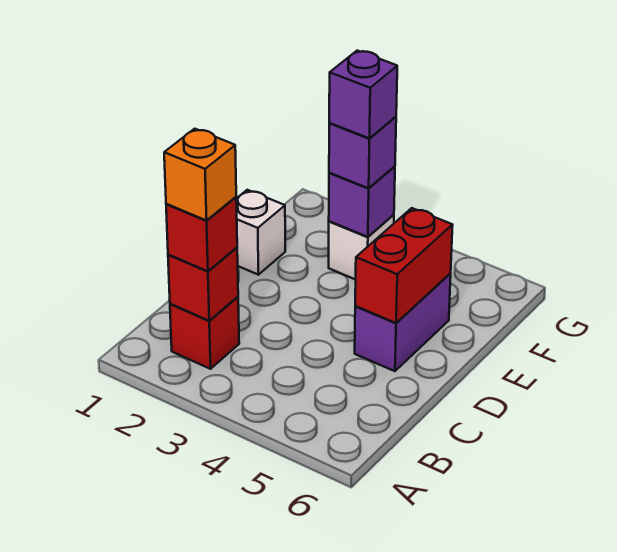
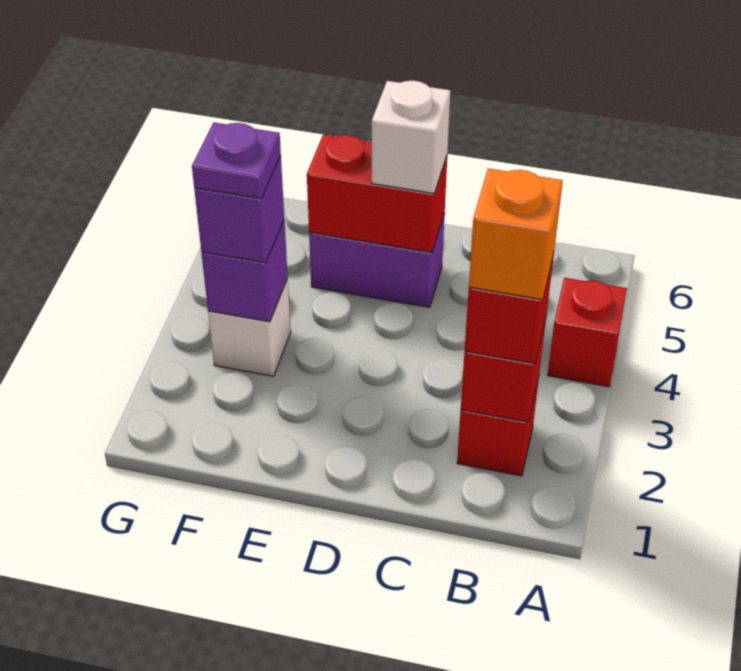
none -> red 1x1 brick [548,278,627,387]
white 1x1 brick [236,190,285,275] -> white 1x1 brick moved to [372,81,450,193]
purple 1x1 brick [329,51,397,138] -> purple 1x1 plate [192,123,281,199]

